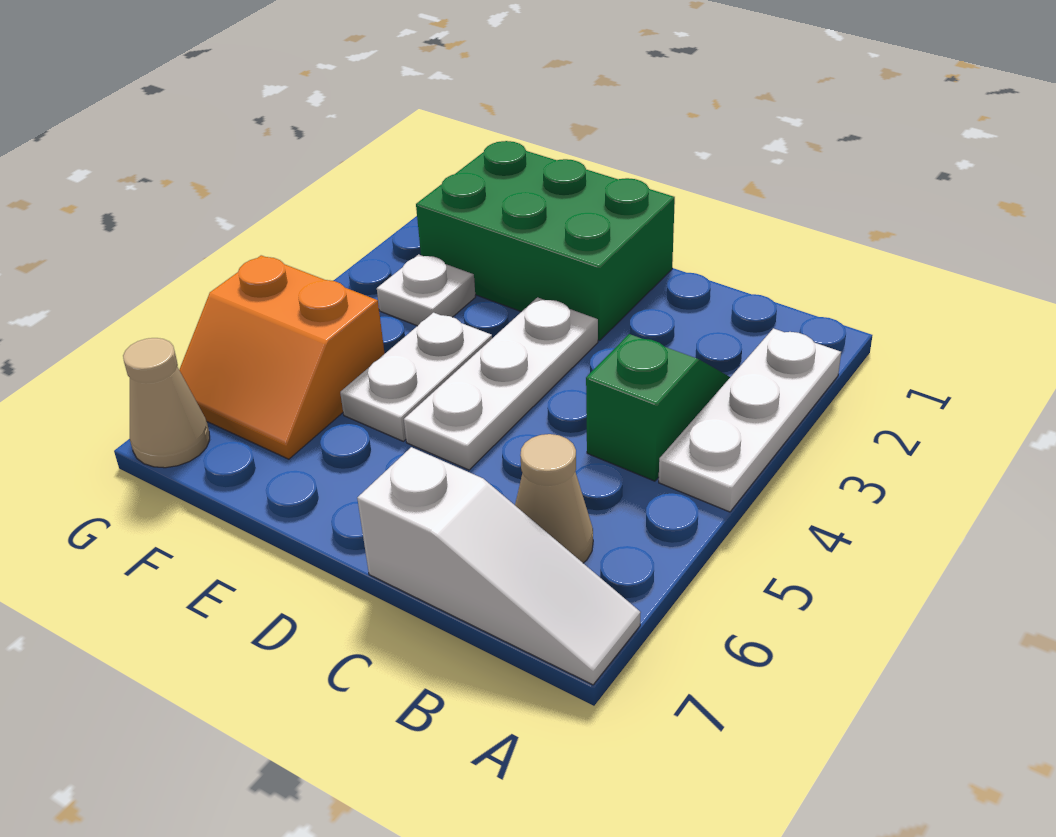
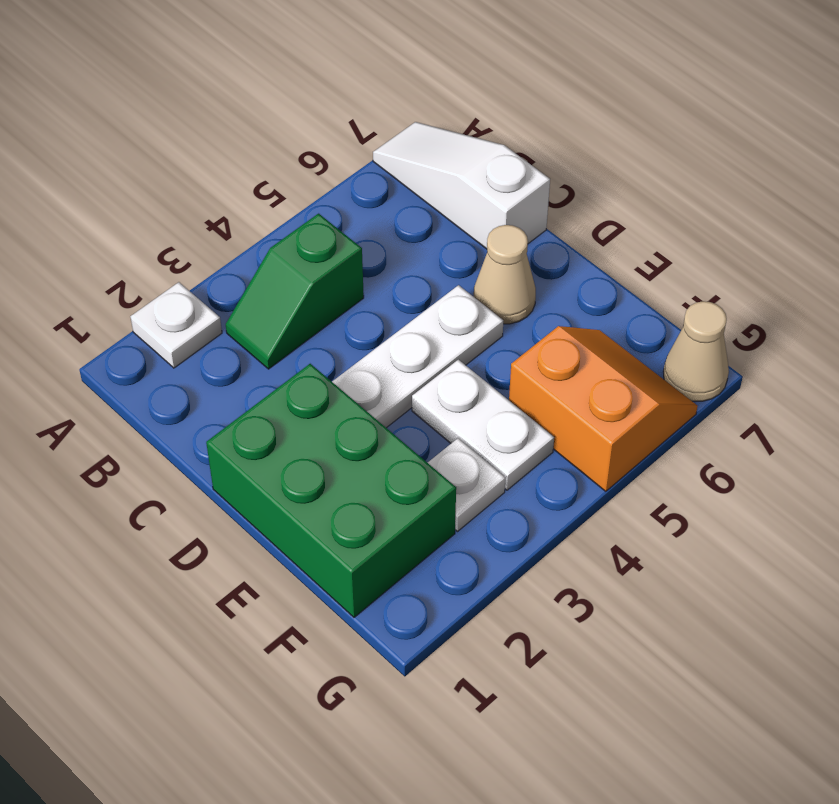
white 1x3 plate [659,328,841,512] -> white 1x1 plate [131,282,222,368]
tan 1x1 cone [515,434,593,563] -> tan 1x1 cone moved to [474,225,536,324]
white 1x2 plate [340,313,492,441] -> white 1x2 plate turned to [412,360,554,490]

